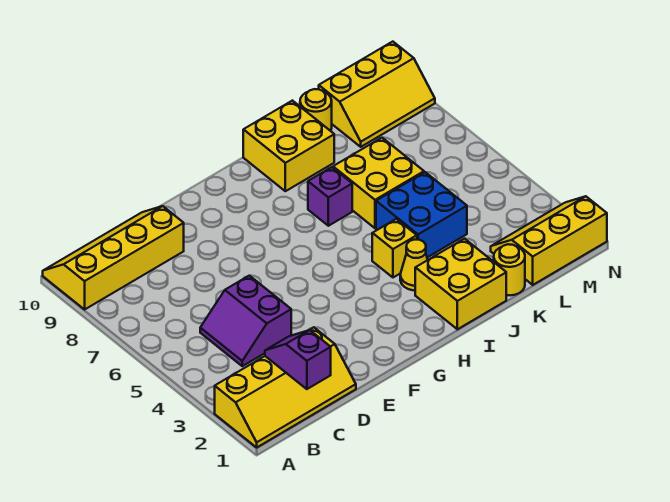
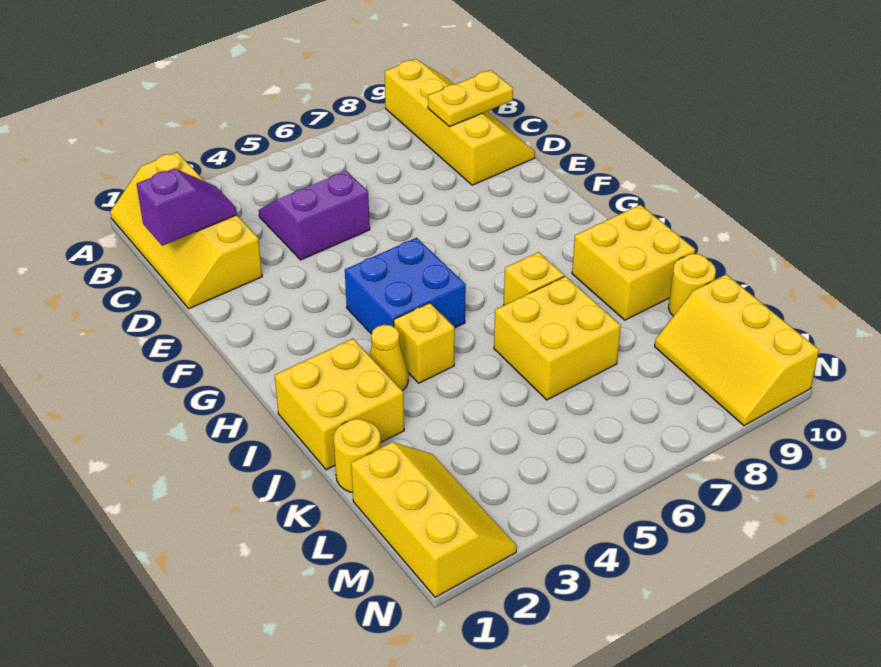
none -> yellow 1x2 plate [428,70,513,126]
purple 1x1 brick [308,167,352,226] -> yellow 1x1 brick [504,252,564,305]
blue 2x2 brick [376,172,467,257] -> blue 2x2 brick moved to [345,238,466,334]

